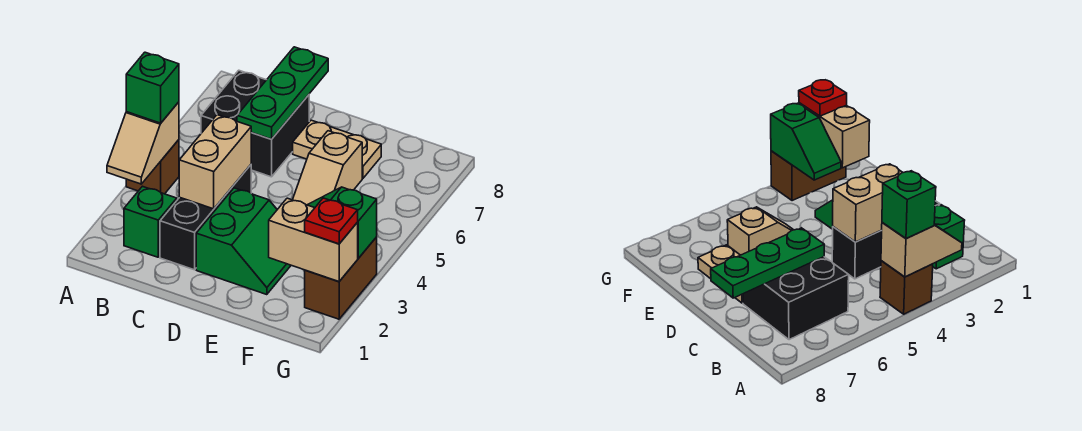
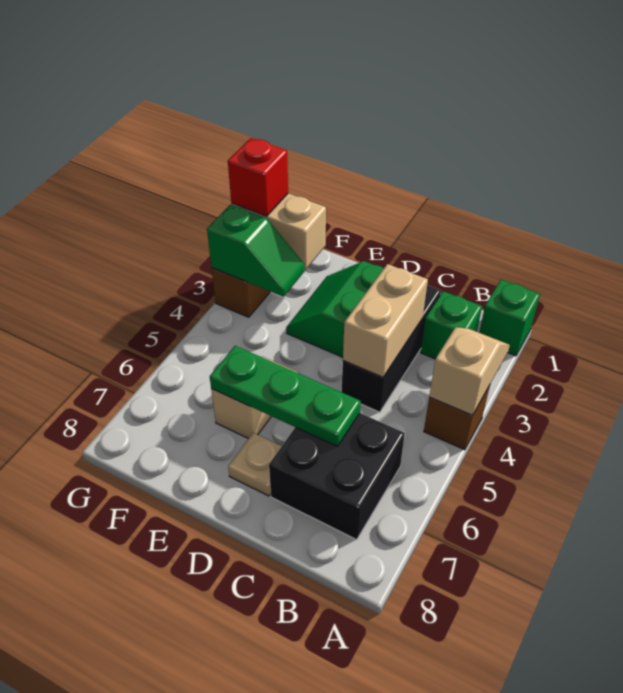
green 1x1 brick [126,52,179,123] -> green 1x1 brick moved to [479,280,540,356]
green 1x3 plate [237,47,328,139] -> green 1x3 plate turned to [210,346,361,446]
tan 1x2 plate [293,120,381,178] -> tan 1x1 plate [228,433,282,496]
red 1x1 plate [305,198,358,244] -> red 1x1 brick [228,138,288,216]

